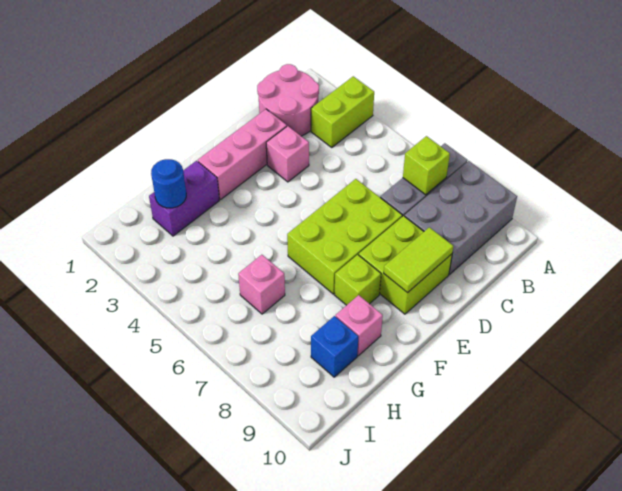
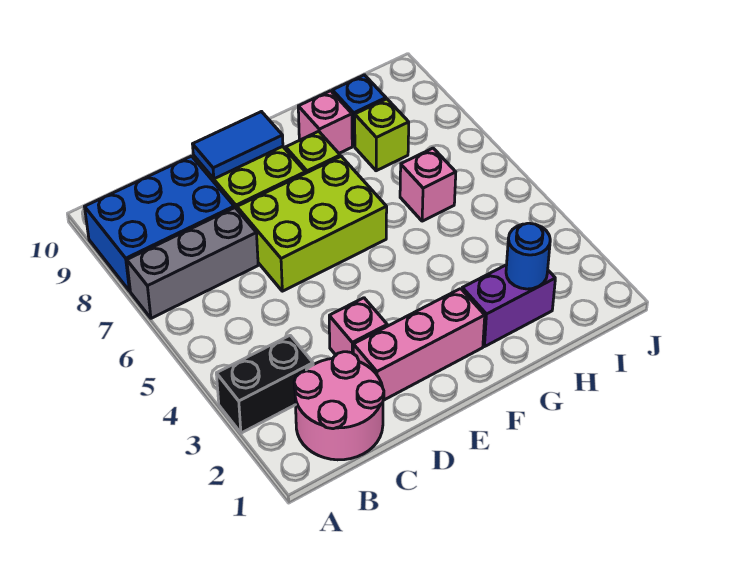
lime 1x2 brick [311,76,374,147] -> black 1x2 brick [216,336,313,433]
grey 2x3 brick [405,161,517,274] -> blue 2x3 brick [85,156,234,291]
lime 1x1 brick [403,136,450,195] -> lime 1x1 brick moved to [355,99,409,171]
lime 1x2 tile [384,227,453,293] -> blue 1x2 tile [193,112,283,179]

